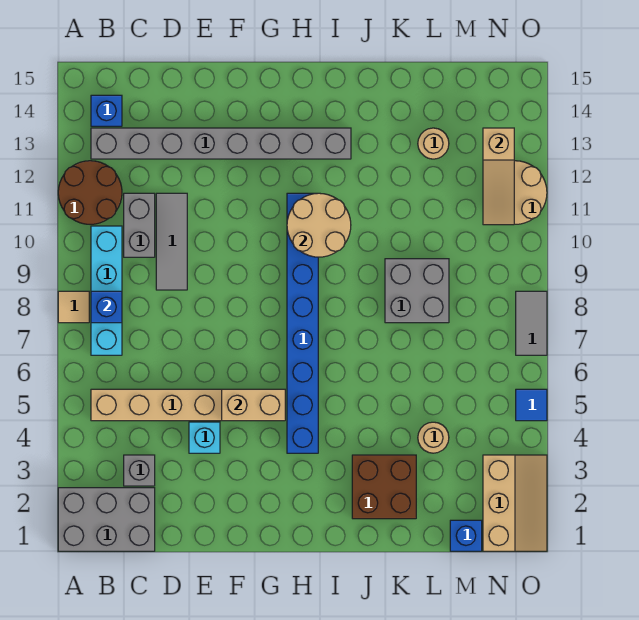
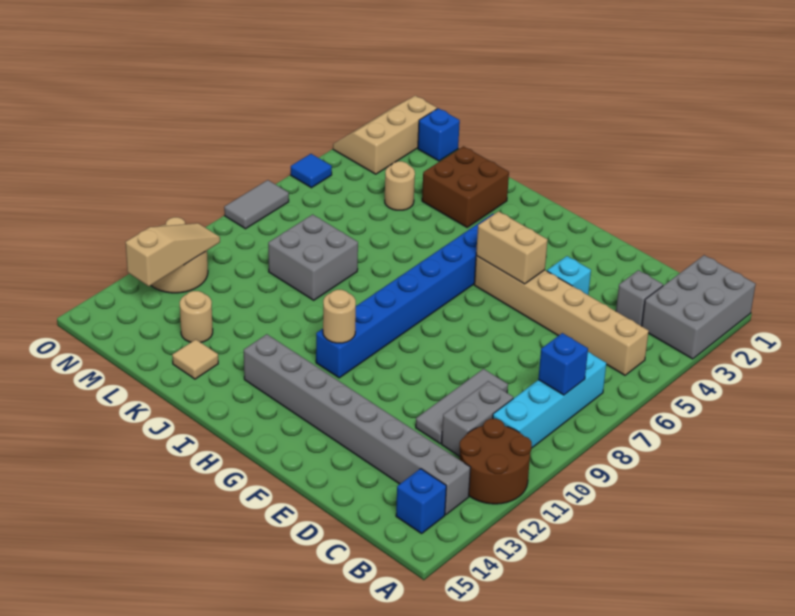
grey 2x3 brick [58,488,155,551] -> grey 2x3 brick turned to [642,255,756,359]
tan 1x1 tile [58,291,89,323] -> tan 1x1 tile moved to [172,339,218,379]
tan 2x2 round brick [287,193,351,257] -> tan 1x1 round brick [323,290,356,343]

